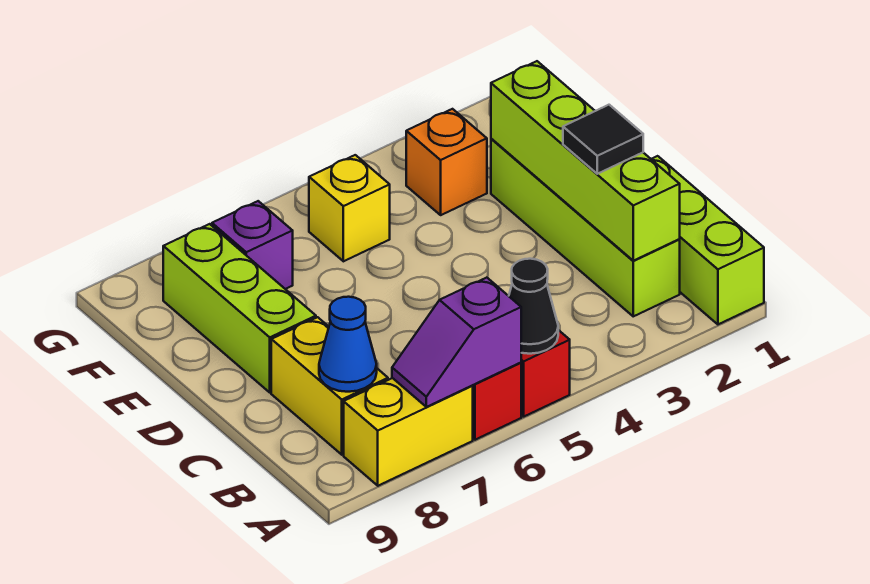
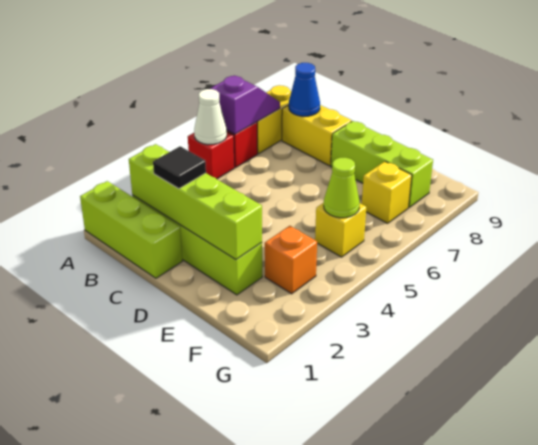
black 1x1 cone [509,259,558,354] -> white 1x1 cone [194,89,227,145]
none -> lime 1x1 cone [324,158,360,218]
purple 1x1 brick [212,201,293,289] -> yellow 1x1 brick [362,162,412,223]

